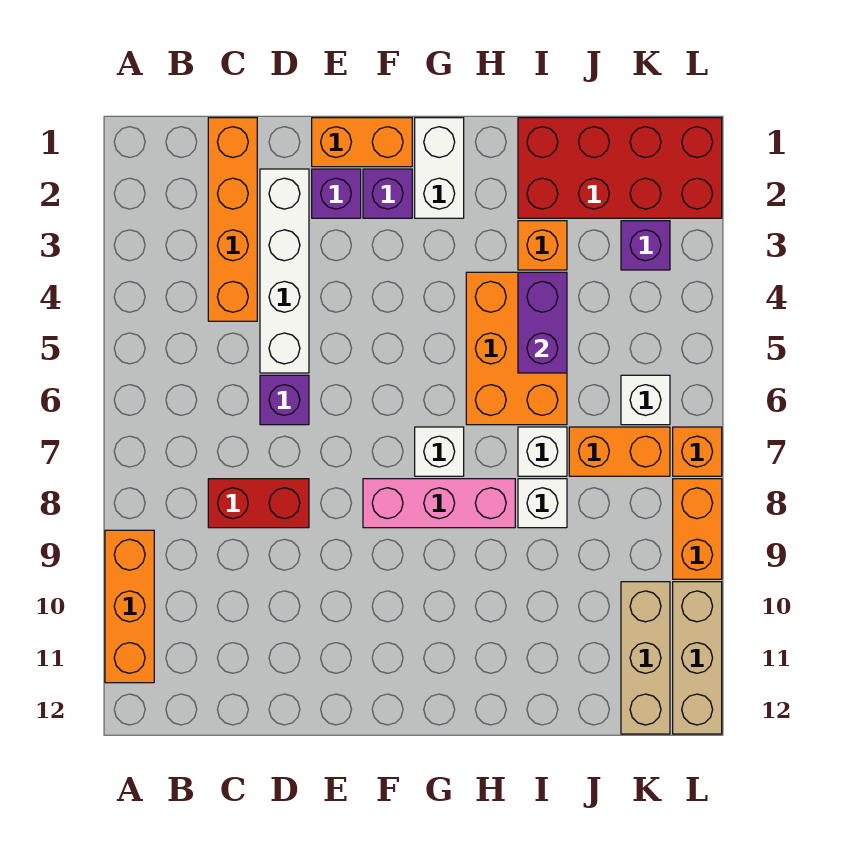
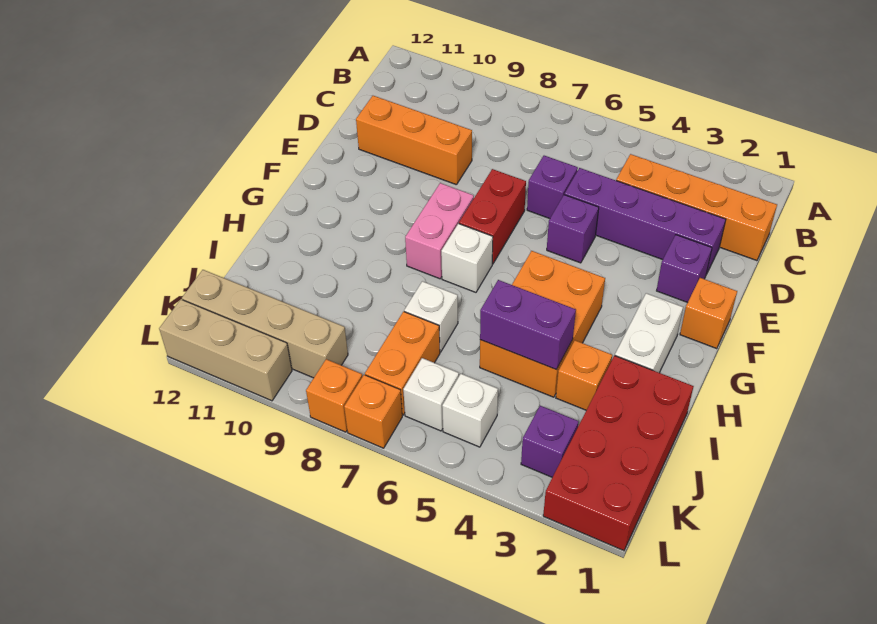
orange 1x3 brick [105,530,154,683] -> orange 1x3 brick moved to [356,96,472,185]
red 1x2 brick [208,479,309,528] -> red 1x2 brick moved to [459,169,526,264]
white 1x4 brick [260,169,309,373] -> purple 1x4 brick [565,168,726,274]
orange 1x2 brick [312,118,412,167] -> orange 1x1 brick [680,278,737,349]
purple 1x1 brick [363,169,412,218] -> purple 1x1 brick moved to [547,195,599,263]
pink 1x3 brick [363,479,515,528] -> pink 1x2 brick [405,183,474,279]
white 1x2 brick [415,118,464,218] -> white 1x2 brick turned to [615,293,683,373]
orange 2x3 brick [466,272,567,425] -> orange 2x3 brick turned to [480,251,605,397]
white 1x1 brick [518,479,567,528] -> white 1x1 brick moved to [442,374,498,447]
tan 1x3 brick [621,582,670,734] -> tan 1x4 brick [182,270,348,378]
orange 1x2 brick [673,479,722,579] -> orange 1x1 brick [306,359,362,432]

